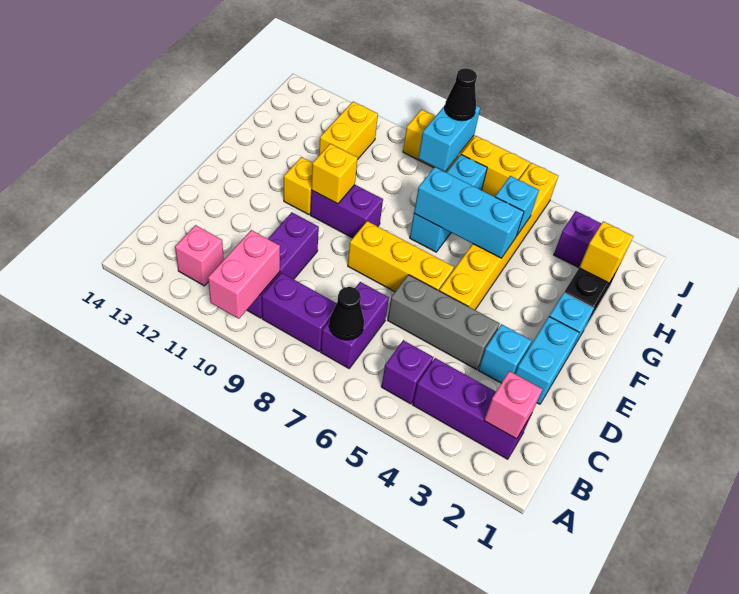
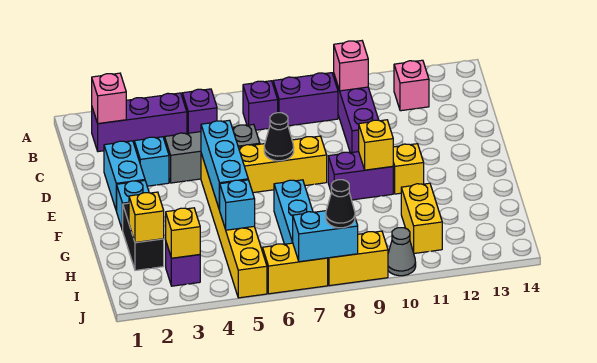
pink 1x2 brick [208,230,280,319] -> pink 1x1 brick [334,41,368,91]
purple 1x2 brick [321,282,389,368] -> purple 1x1 brick [243,81,278,130]
black 1x1 cone [329,287,364,340] -> black 1x1 cone moved to [264,113,294,161]
cyan 1x3 brick [414,167,524,258] -> cyan 1x3 brick turned to [201,120,248,210]
none -> yellow 1x1 brick [166,208,200,258]
cyan 1x2 brick [418,106,480,172] -> cyan 1x2 brick turned to [292,211,358,262]
none -> grey 1x1 cone [388,228,416,276]

